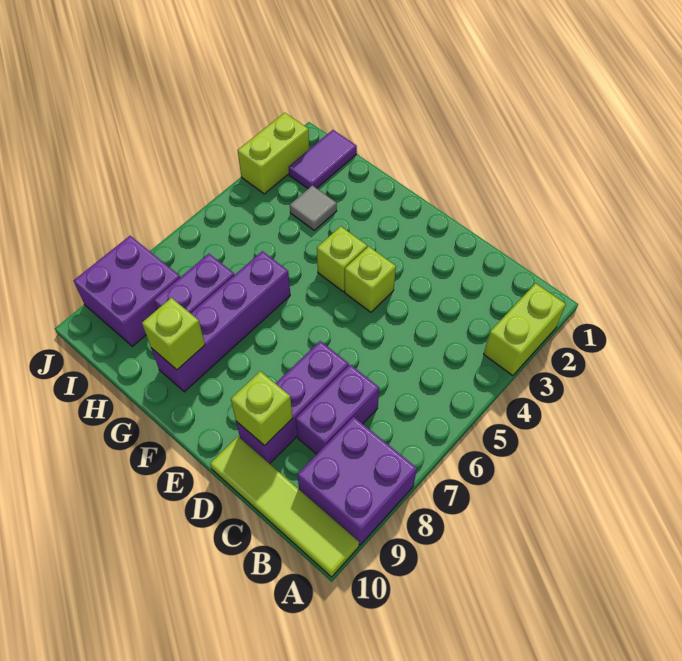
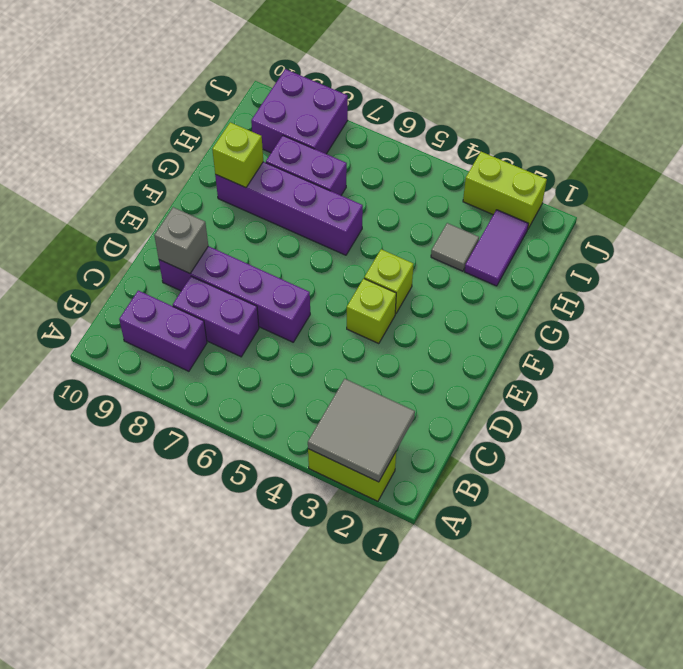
none -> grey 2x2 tile [308,379,415,482]
purple 2x2 brick [297,417,417,545] -> purple 1x2 brick [119,291,207,371]
lime 1x4 tile [210,437,359,577] -> none
purple 1x3 brick [236,341,349,464] -> purple 1x4 brick [159,246,310,342]
lime 1x1 brick [231,371,293,446] -> grey 1x1 brick [154,207,208,273]
purple 1x2 tile [288,130,357,189] -> purple 1x2 tile turned to [465,210,528,286]

